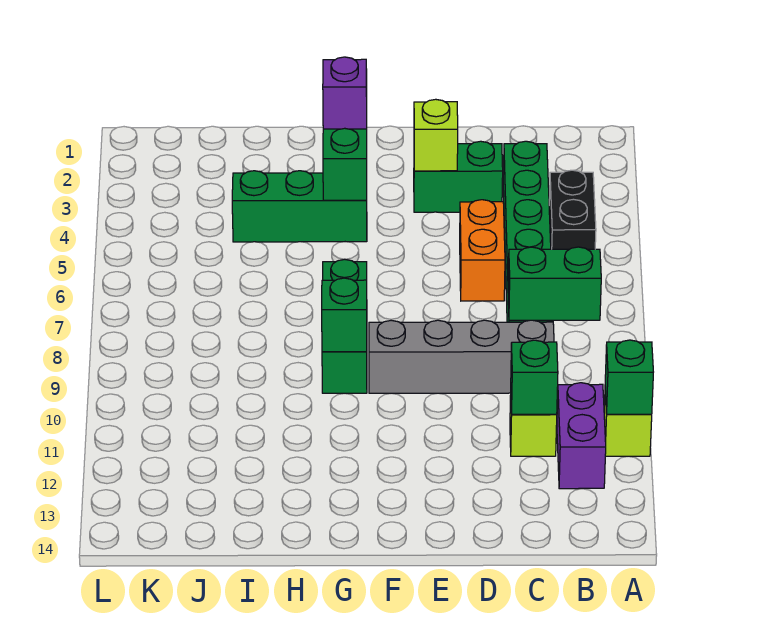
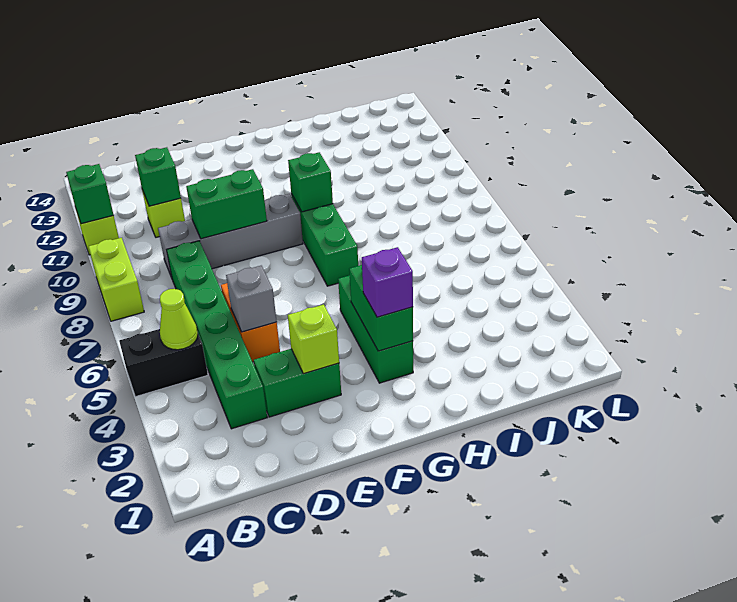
none -> lime 1x2 brick [88,238,144,321]
black 1x2 brick [549,170,596,249] -> black 1x2 brick turned to [119,329,208,397]
none -> lime 1x1 cone [160,289,198,350]
green 1x2 brick [508,247,601,320] -> green 1x2 brick moved to [186,169,267,239]
purple 1x2 brick [557,383,606,489] -> none
none -> grey 1x1 brick [226,266,277,332]
green 1x3 brick [232,171,367,242] -> green 1x3 brick turned to [338,275,413,383]

